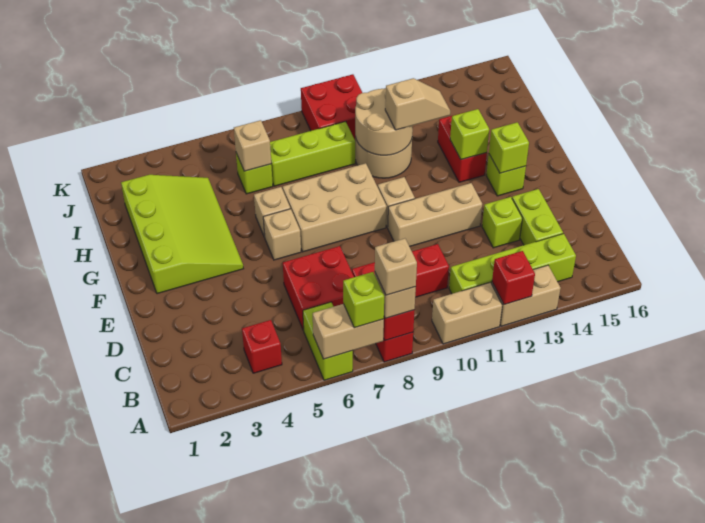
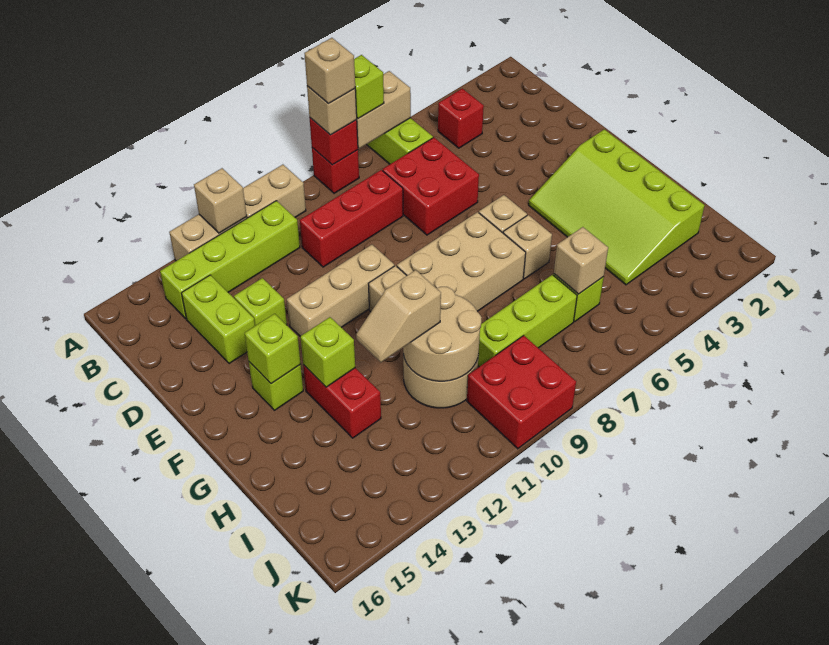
red 1x1 brick [492,251,535,305] -> tan 1x1 brick [194,168,247,233]

